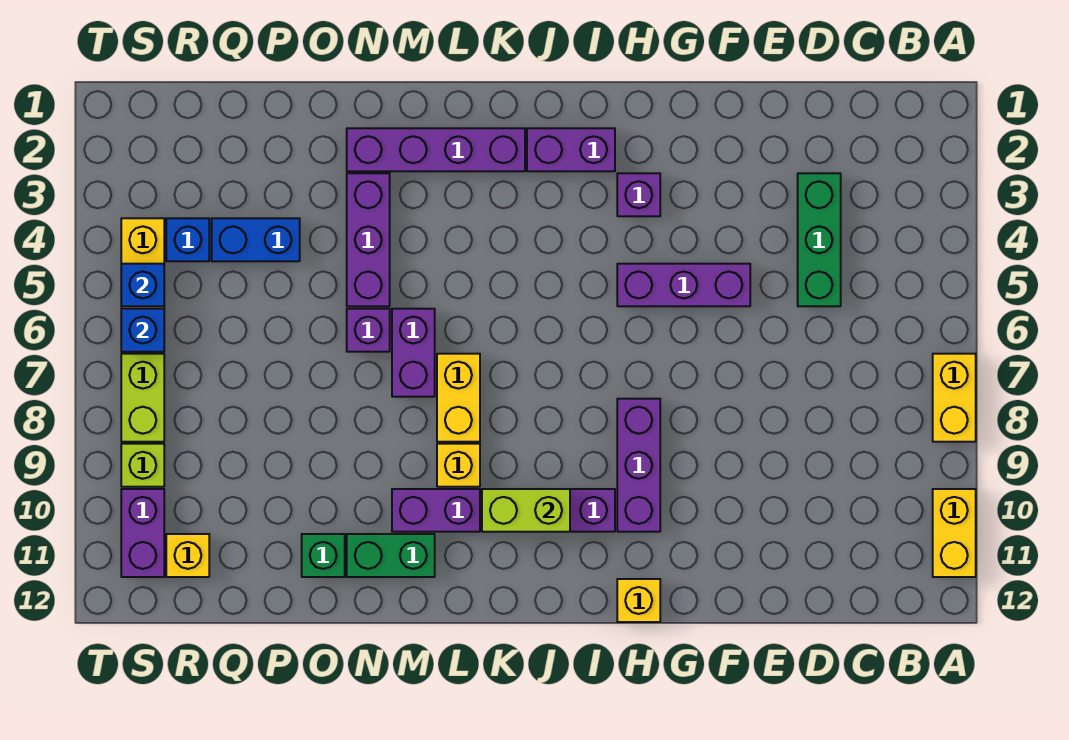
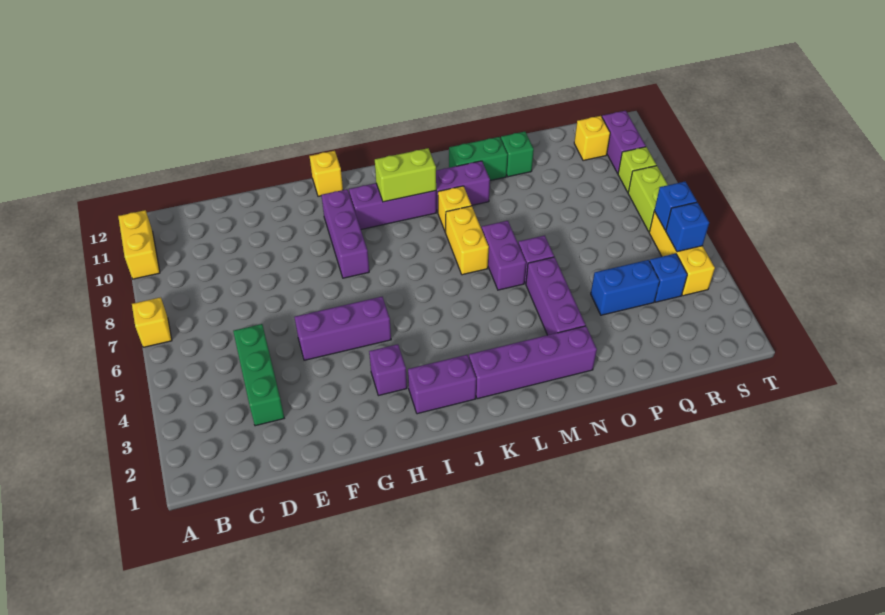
yellow 1x2 brick [933,354,976,442] -> yellow 1x1 brick [132,297,172,347]

